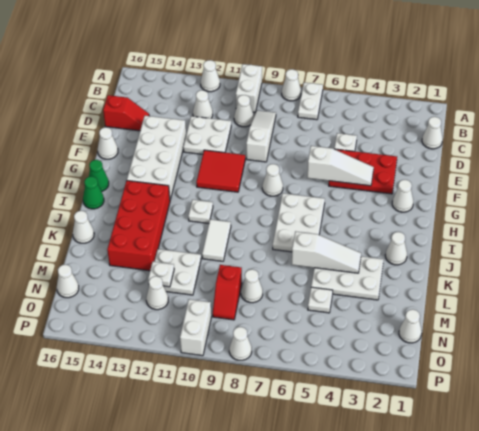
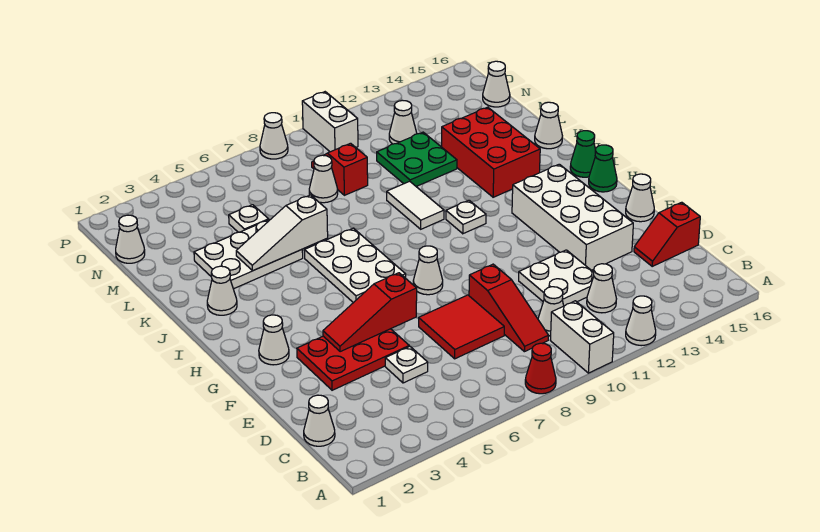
white 1x2 plate [298,83,323,120] -> none
white 1x1 cone [282,69,301,101] -> red 1x1 cone [525,343,556,394]
white 1x3 slope [246,110,276,162] -> red 1x3 slope [469,264,549,352]
white 1x3 slope [307,146,374,186] -> red 1x3 slope [323,273,417,352]
red 2x2 tile [196,150,245,192] -> red 2x2 tile moved to [419,295,504,359]
red 2x4 brick [107,180,170,271] -> red 2x3 brick [442,107,540,197]
white 2x2 plate [154,249,201,295] -> green 2x2 plate [377,132,457,186]
white 1x1 plate [148,262,174,287] -> none

